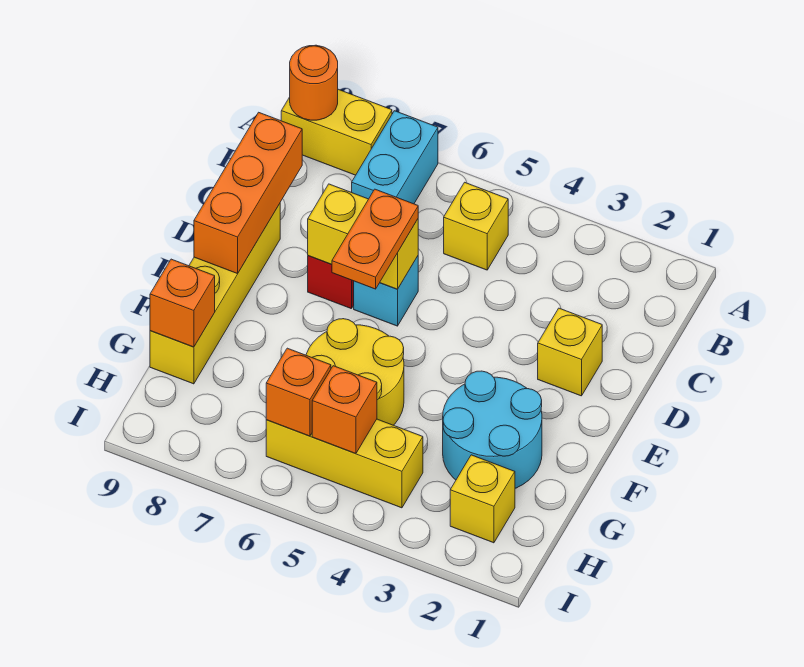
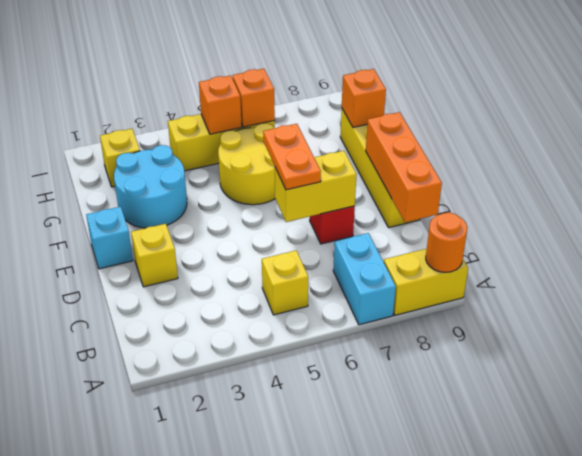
cyan 1x1 brick [354,256,418,326] -> cyan 1x1 brick moved to [86,207,133,269]

